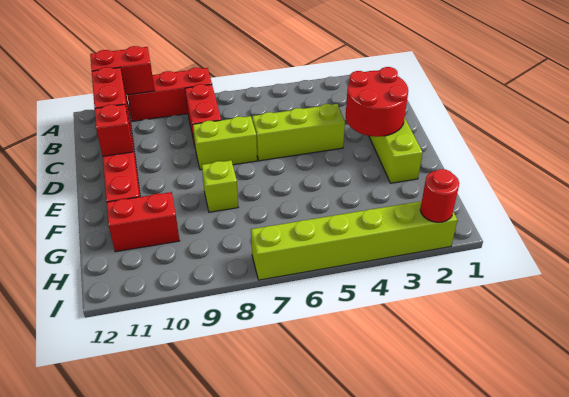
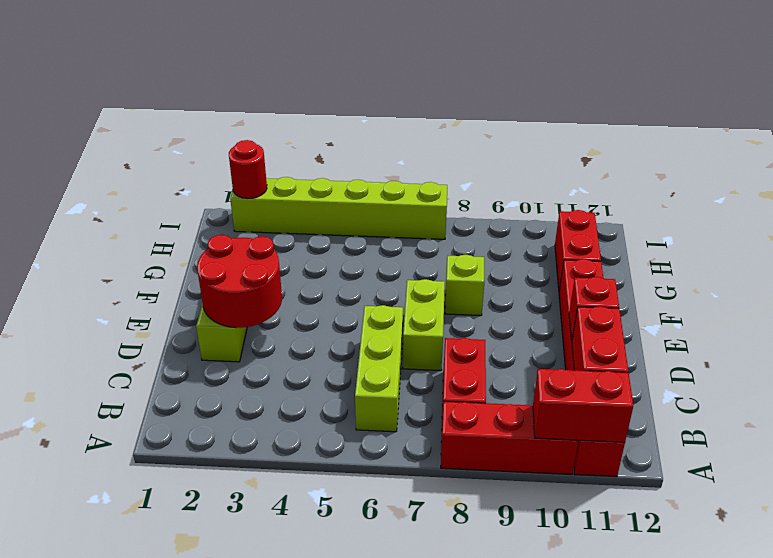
lime 1x3 brick [252,104,345,161] -> lime 1x3 brick turned to [355,305,403,432]
lime 1x2 brick [193,116,257,170] -> lime 1x2 brick turned to [403,279,445,371]
red 1x2 brick [107,192,180,252] -> red 1x2 brick turned to [555,210,601,290]

